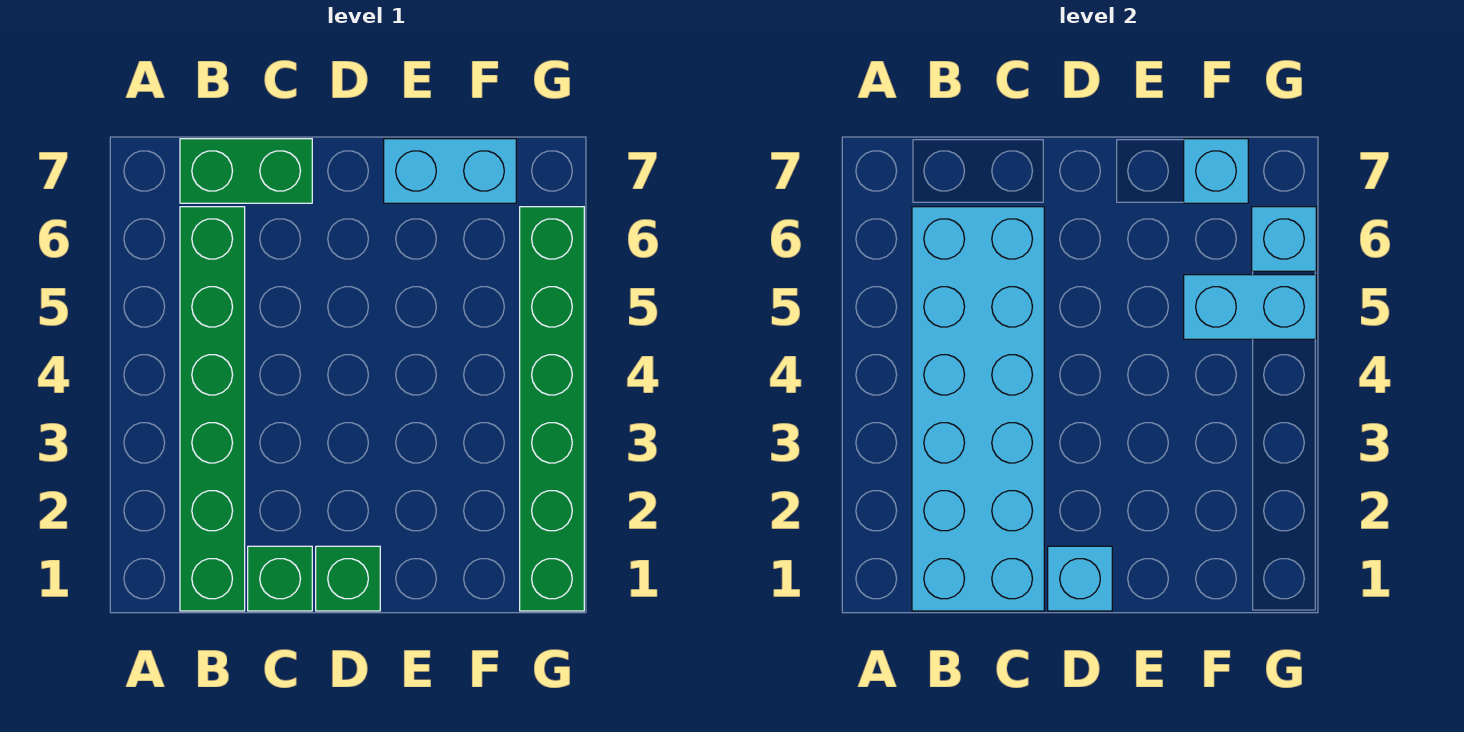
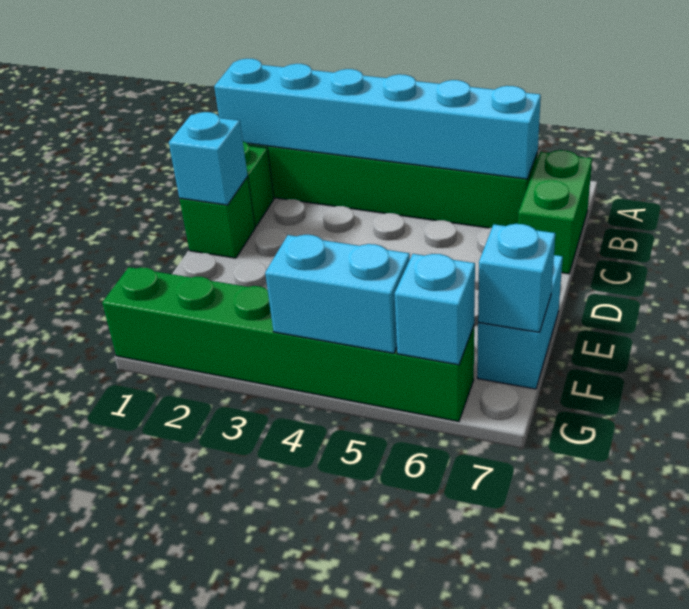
cyan 2x6 brick [912,207,1044,611] -> cyan 1x6 brick [214,59,541,179]
cyan 1x2 brick [1184,275,1316,339] -> cyan 1x2 brick turned to [265,235,410,353]

